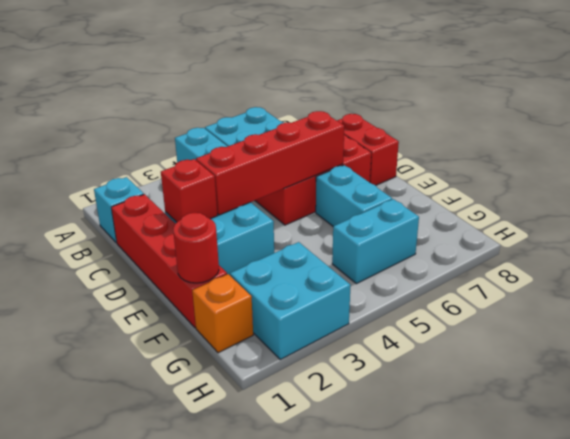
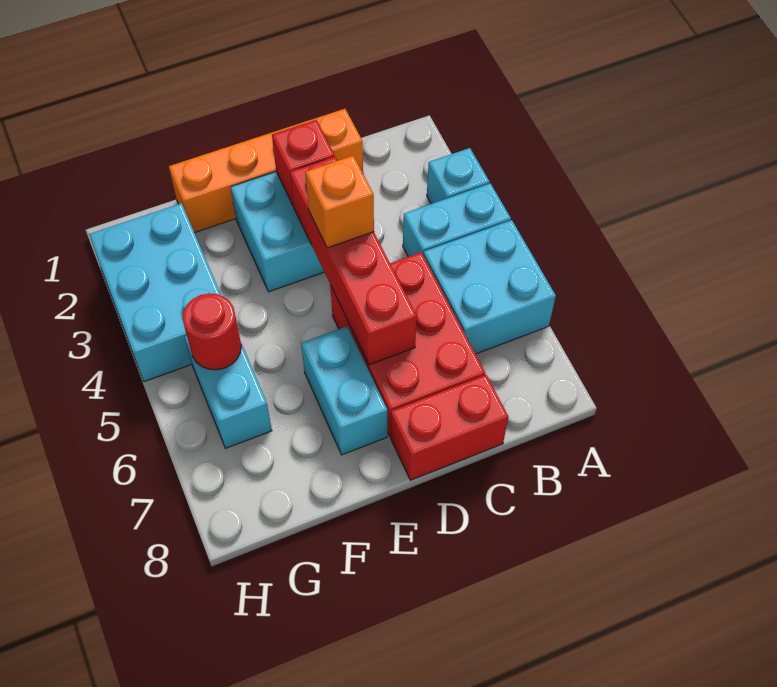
cyan 1x1 brick [94,177,144,243] -> cyan 1x1 brick moved to [427,148,490,204]
red 1x4 brick [111,194,227,328] -> orange 1x4 brick [169,109,363,233]
cyan 1x2 brick [316,165,392,226] -> cyan 1x2 brick turned to [301,326,387,455]
red 1x1 round brick [173,213,219,283] -> red 1x1 round brick moved to [182,293,241,370]
orange 1x1 brick [192,274,253,353] -> orange 1x1 brick moved to [305,156,374,248]
cyan 2x2 brick [230,242,351,359] -> cyan 2x3 brick [89,203,221,382]

